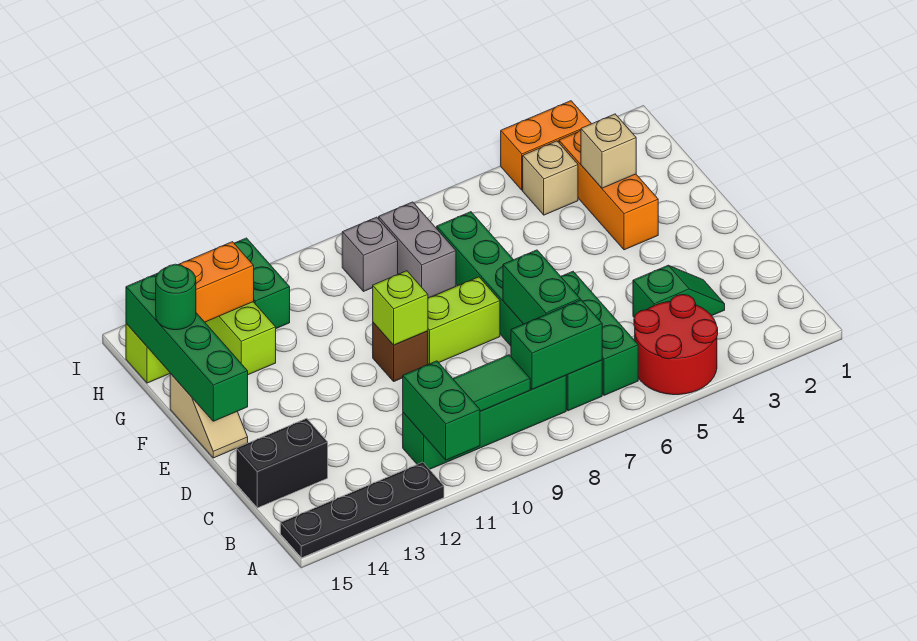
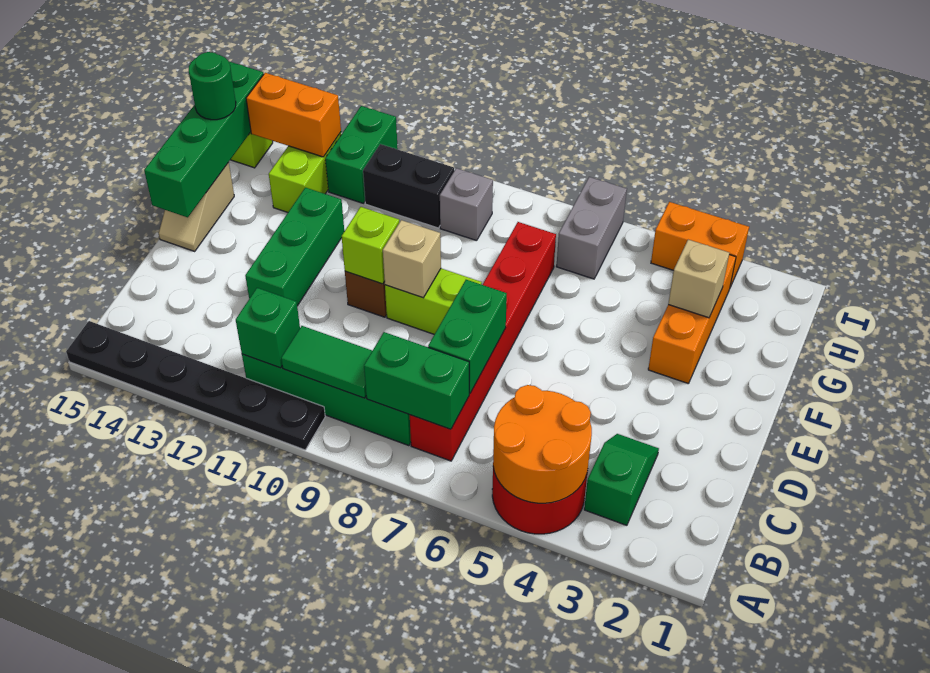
none -> orange 2x2 round brick [493,385,592,503]
green 1x2 brick [403,361,480,460] -> green 1x1 brick [236,288,300,368]
black 1x4 plate [280,462,444,558] -> black 1x6 plate [66,321,325,450]
green 1x3 brick [561,272,638,395] -> green 1x3 brick moved to [245,188,344,306]
green 1x6 brick [436,212,602,411] -> red 1x6 brick [410,222,556,461]
green 1x2 slope [633,265,725,318] -> green 1x2 slope turned to [584,434,659,525]
black 1x2 brick [236,418,328,508] -> black 1x2 brick moved to [363,144,454,228]
grey 1x2 brick [379,202,456,298] -> grey 1x2 brick moved to [556,177,627,279]
tan 1x1 brick [523,141,578,215] -> tan 1x1 brick moved to [383,220,441,298]

